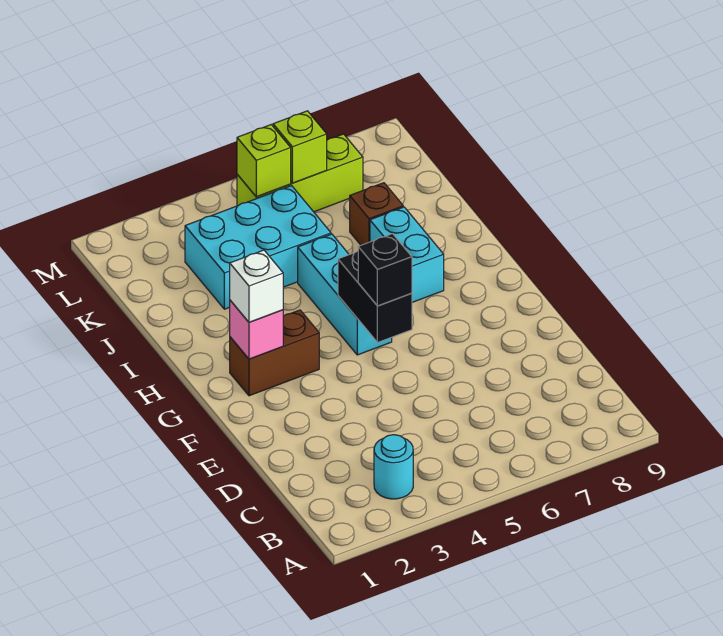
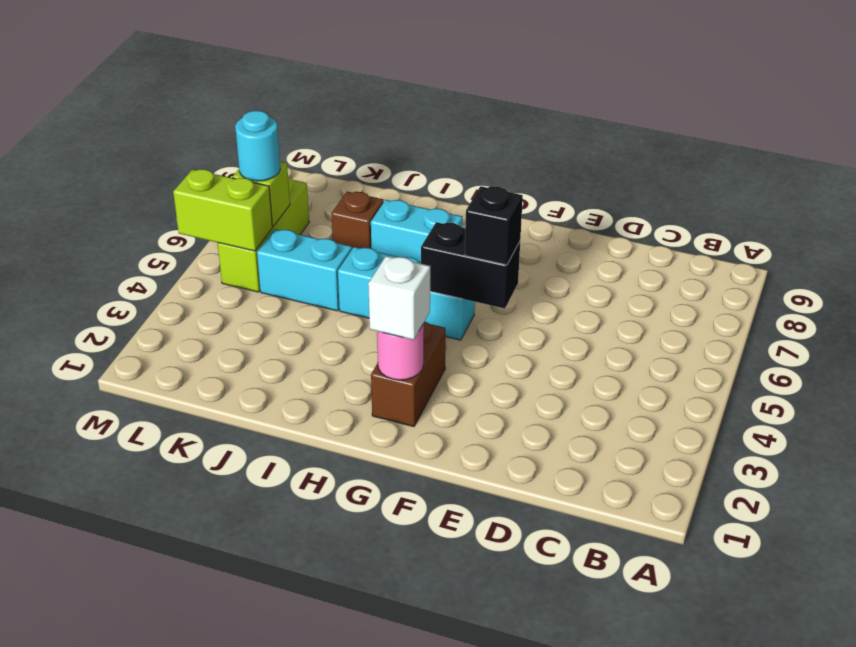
cyan 1x1 round brick [374,435,413,499] -> cyan 1x1 round brick moved to [235,111,280,181]
pink 1x1 brick [230,300,283,359] -> pink 1x1 round brick [377,324,424,380]
cyan 2x3 brick [185,186,331,309] -> cyan 1x2 brick [257,229,352,311]
lime 1x1 brick [237,125,291,197] -> lime 1x2 brick [173,169,272,251]

